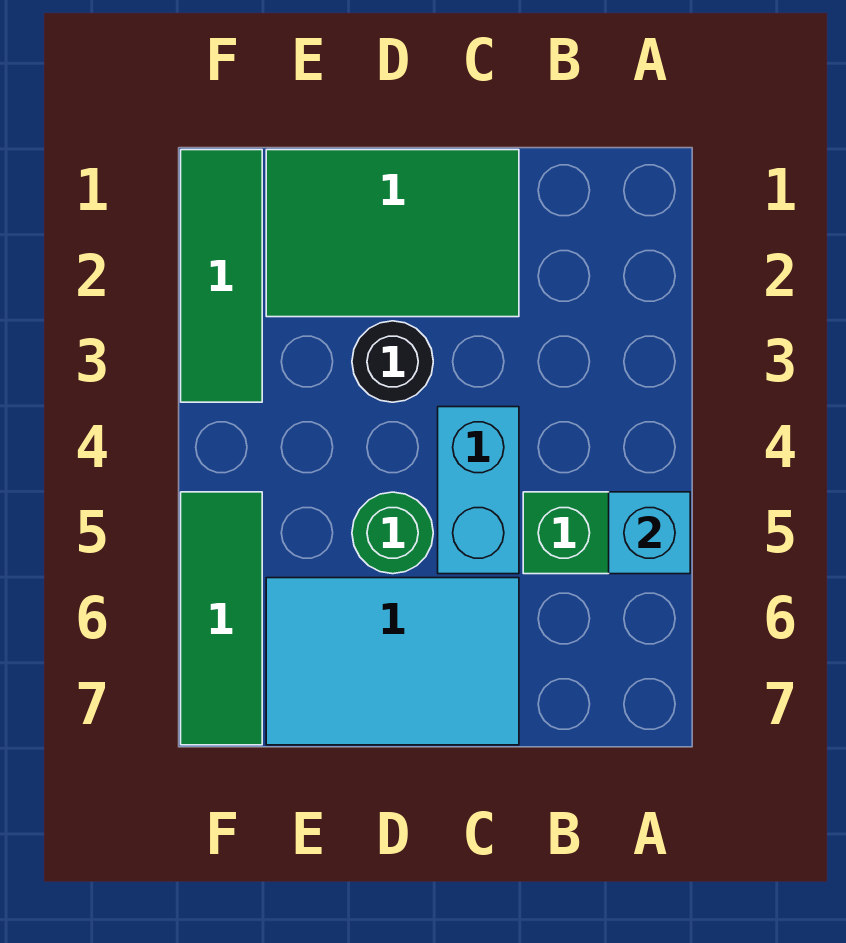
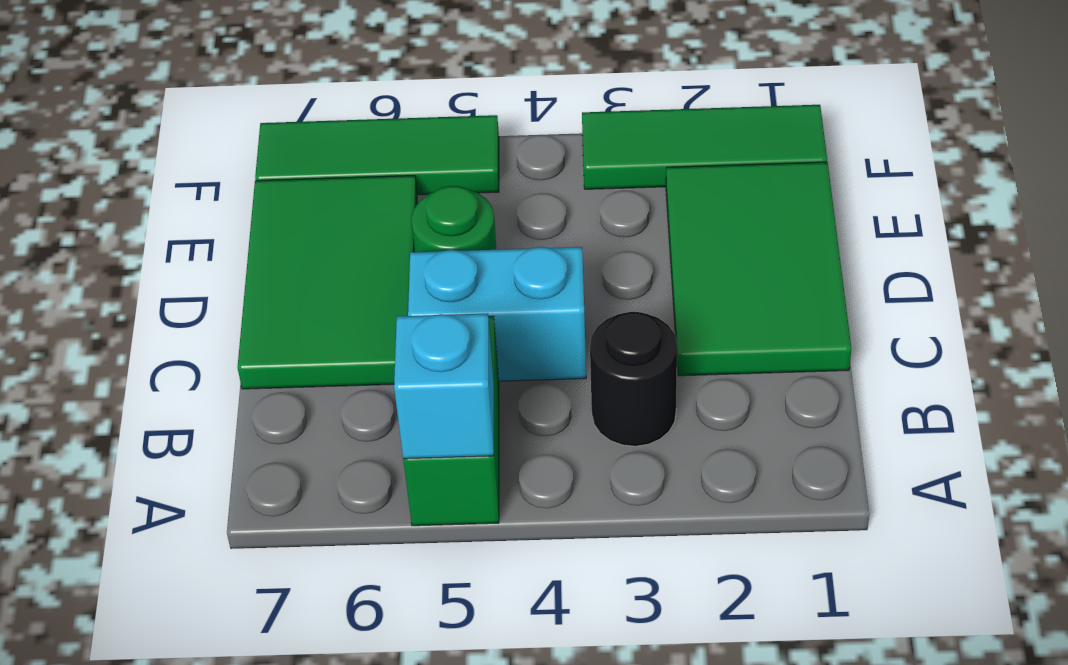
cyan 2x3 tile [266,578,519,745] -> green 2x3 tile [238,176,417,389]
black 1x1 round brick [352,321,433,402] -> black 1x1 round brick moved to [590,312,677,446]

